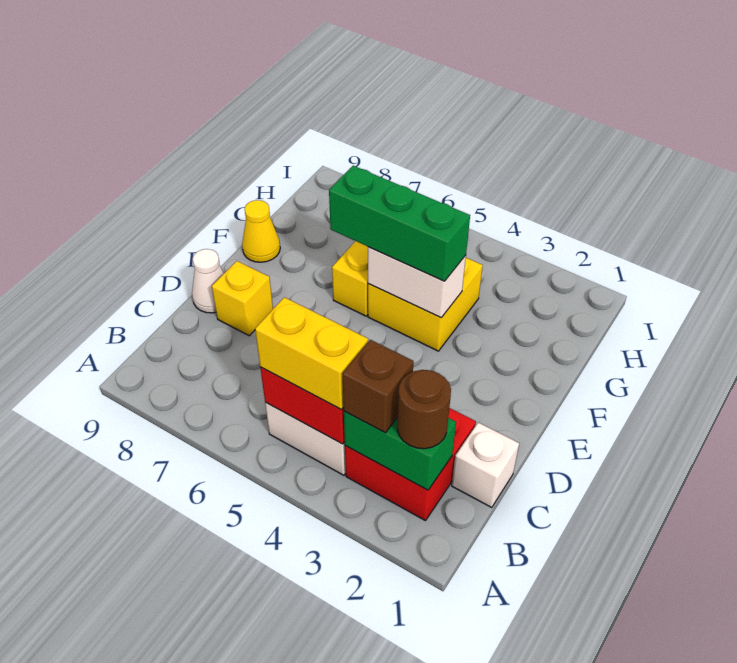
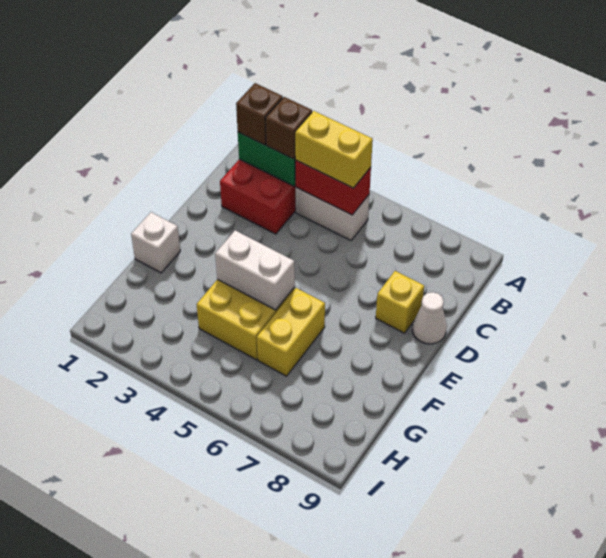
brown 1x1 round brick [397,370,451,449] -> brown 1x1 brick [236,83,283,145]
white 1x1 brick [452,423,519,508] -> white 1x1 brick moved to [131,212,180,273]
green 1x3 brick [329,166,470,281] -> none
yellow 1x1 cone [242,200,280,262] -> none

